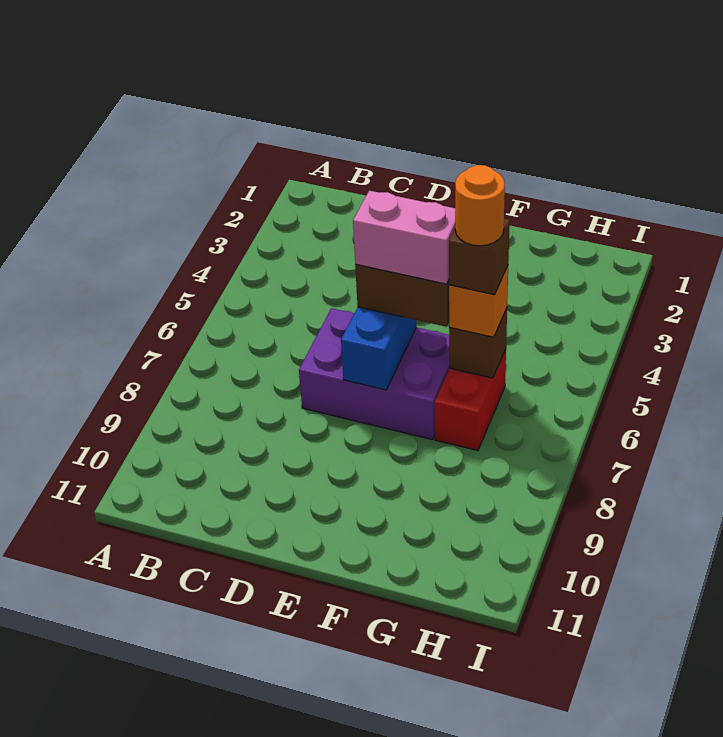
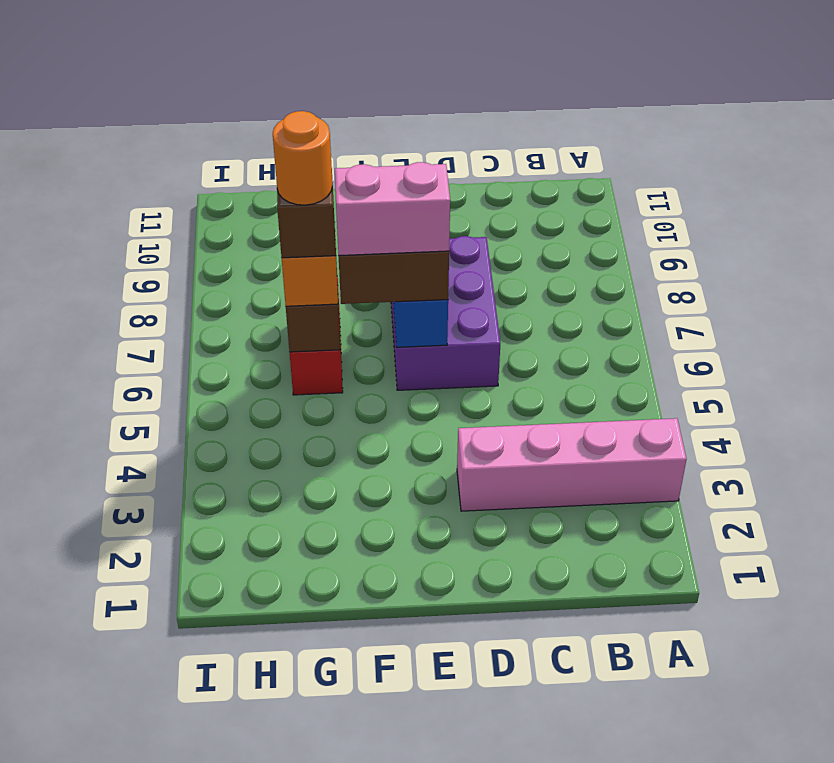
none -> pink 1x4 brick [457,418,686,511]
purple 2x3 brick [299,308,449,440] -> purple 2x3 brick turned to [391,236,500,390]

